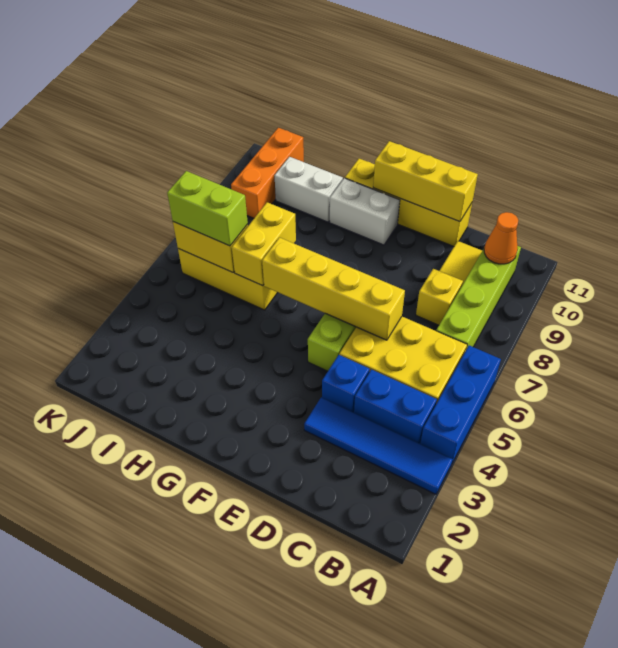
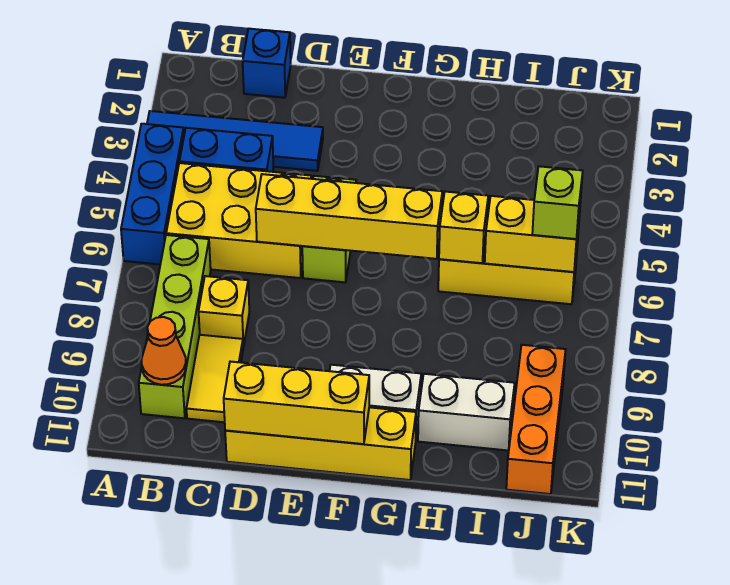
blue 1x1 brick [322,355,370,412] -> blue 1x1 brick moved to [243,29,291,98]
yellow 1x2 brick [232,202,296,286] -> yellow 1x1 brick [439,192,488,263]
lime 1x2 brick [167,171,248,246] -> lime 1x1 brick [532,166,583,239]

